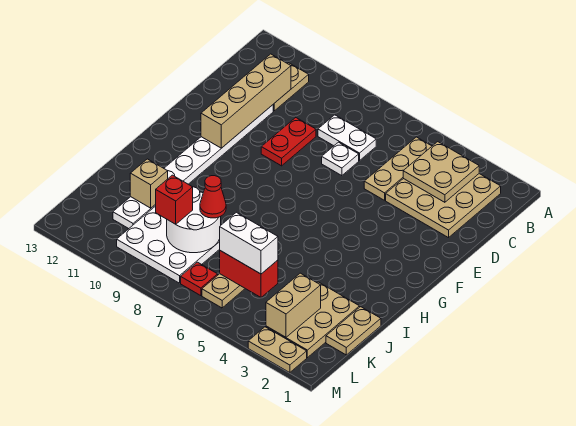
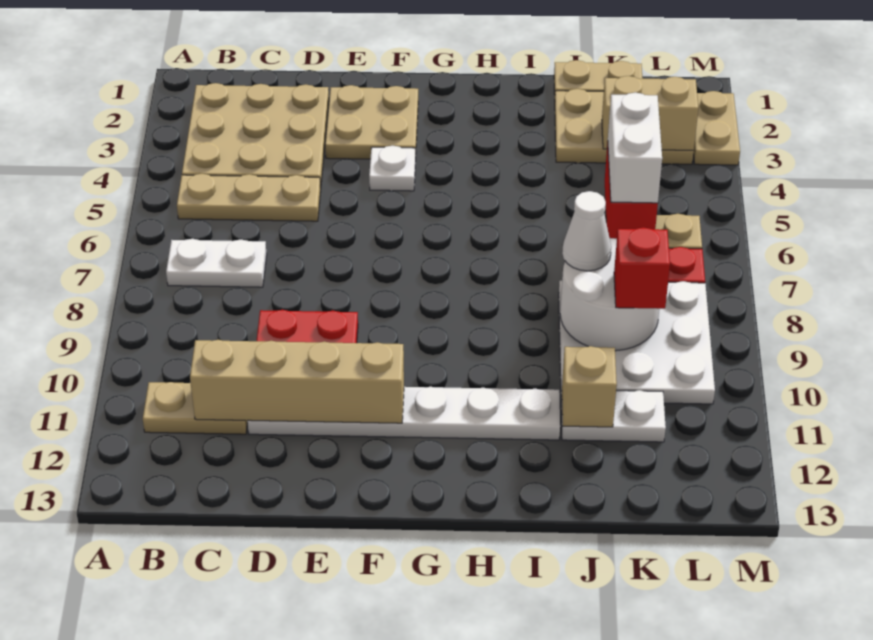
tan 2x2 plate [403,142,479,202] -> tan 2x2 plate moved to [325,85,418,160]
white 1x2 plate [318,115,376,161] -> white 1x2 plate turned to [166,239,267,287]
white 1x1 plate [322,142,359,176] -> white 1x1 plate moved to [369,146,416,191]
red 1x1 cone [200,176,226,218] -> white 1x1 cone [562,191,611,271]

